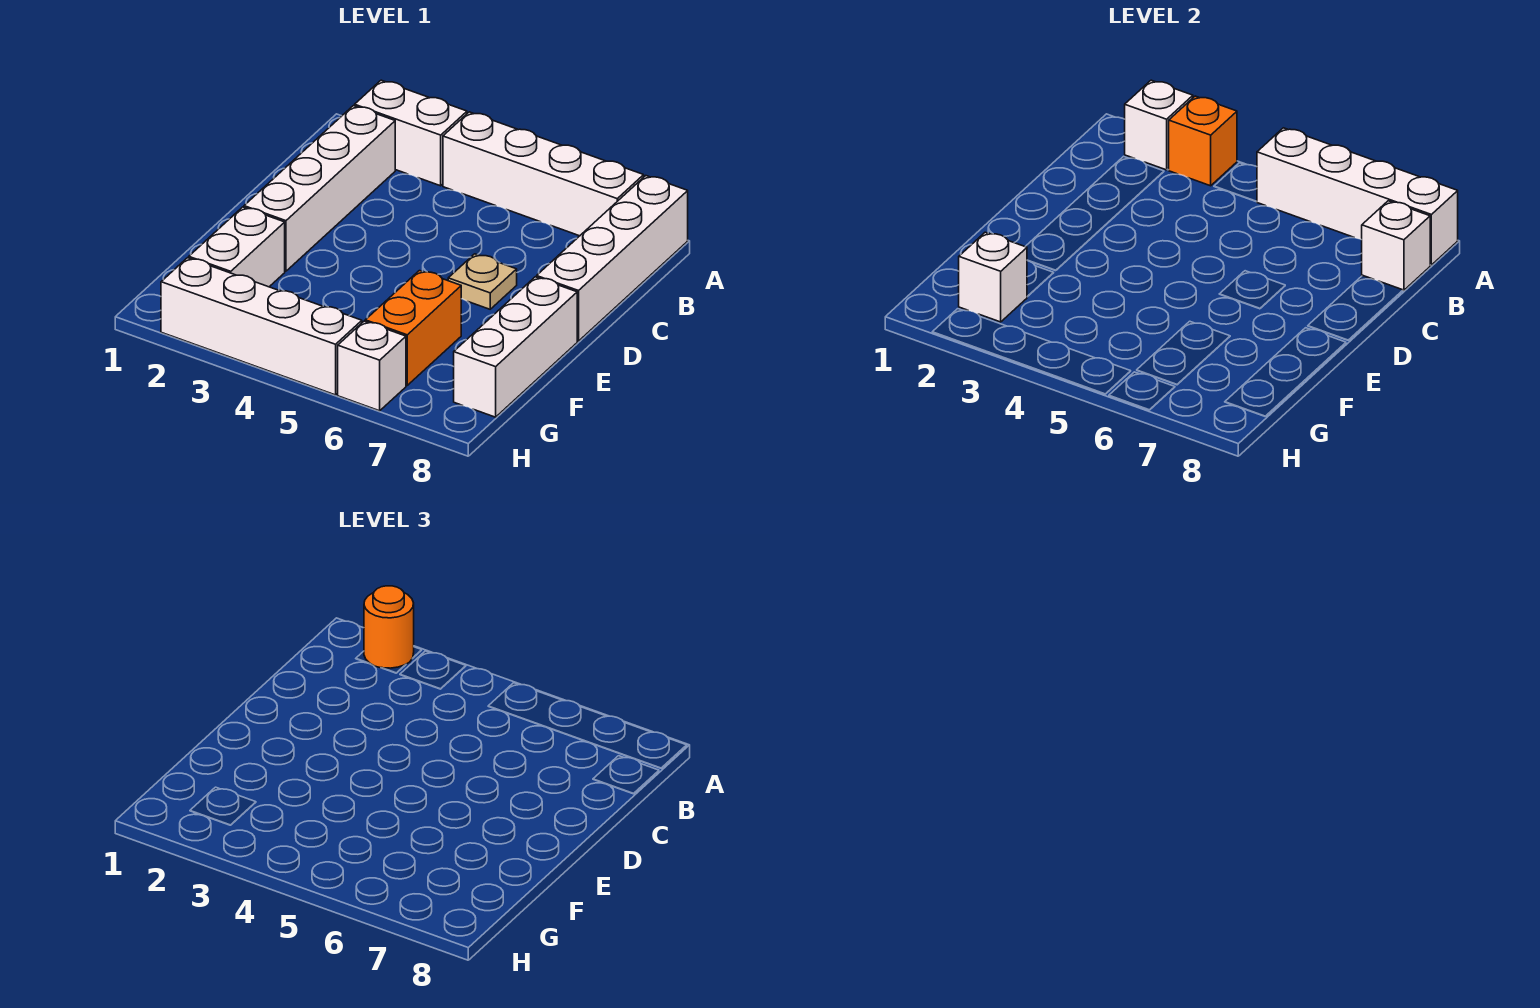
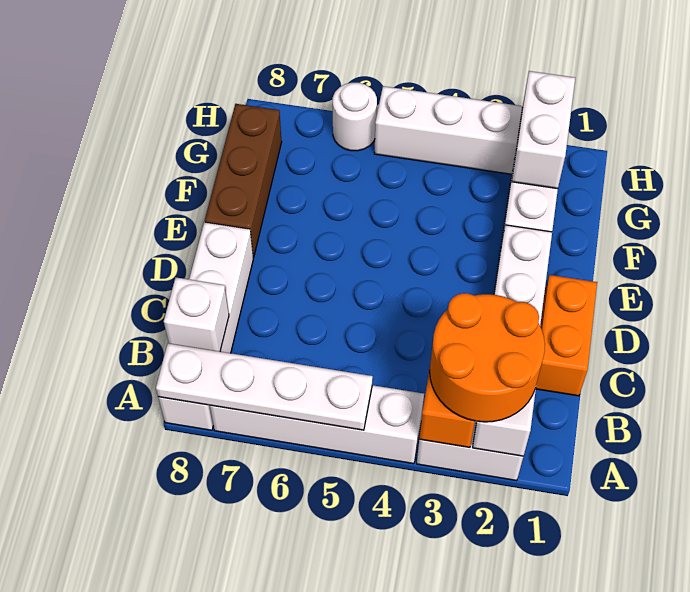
orange 1x1 round brick [364,586,414,668] -> orange 2x2 round brick [430,293,545,422]
white 1x4 brick [1257,128,1458,265] -> white 1x4 plate [156,343,373,430]
tan 1x1 plate [448,254,517,309] -> none
white 1x3 brick [454,277,577,417] -> brown 1x3 brick [205,104,282,257]
orange 1x2 brick [365,271,461,385] -> orange 1x2 brick moved to [536,275,597,396]
white 1x1 brick [959,232,1027,322] -> white 1x2 brick [512,71,575,189]
white 1x1 brick [338,321,406,411] -> white 1x1 round brick [333,83,377,151]

